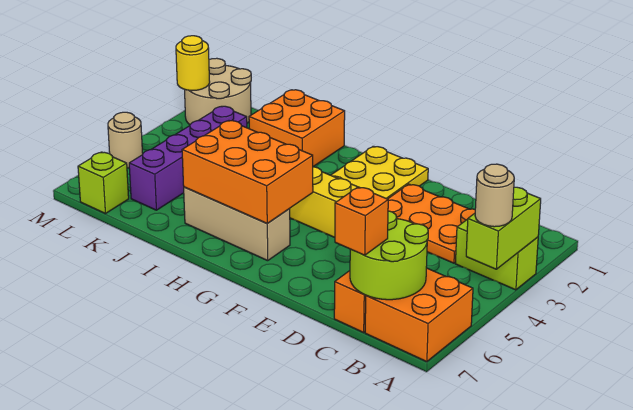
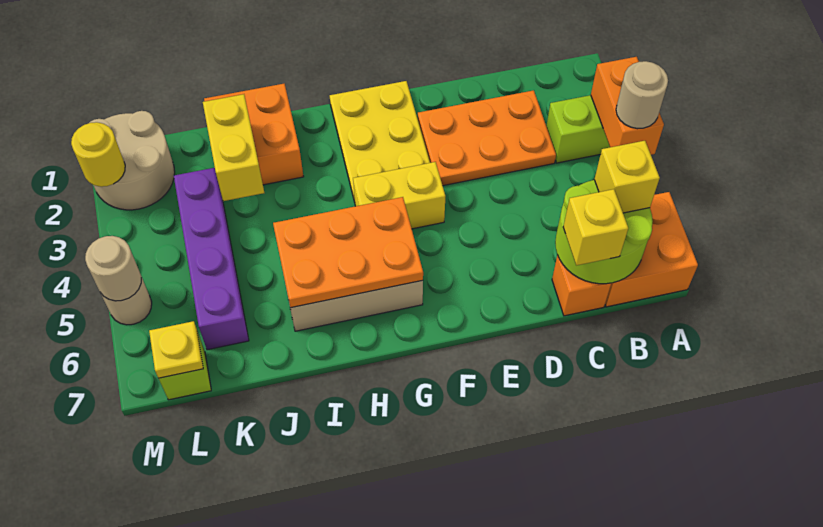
lime 1x2 brick [466,187,541,269] -> orange 1x2 brick [591,57,664,155]
none -> yellow 1x1 brick [594,141,660,213]
orange 1x1 brick [335,187,388,255] -> yellow 1x1 brick [563,189,628,265]
orange 2x3 brick [182,121,313,223] -> orange 2x3 plate [273,197,423,308]
none -> yellow 1x2 brick [203,94,264,201]
none -> yellow 1x1 plate [149,321,203,378]
none -> tan 1x1 round brick [85,236,141,301]

